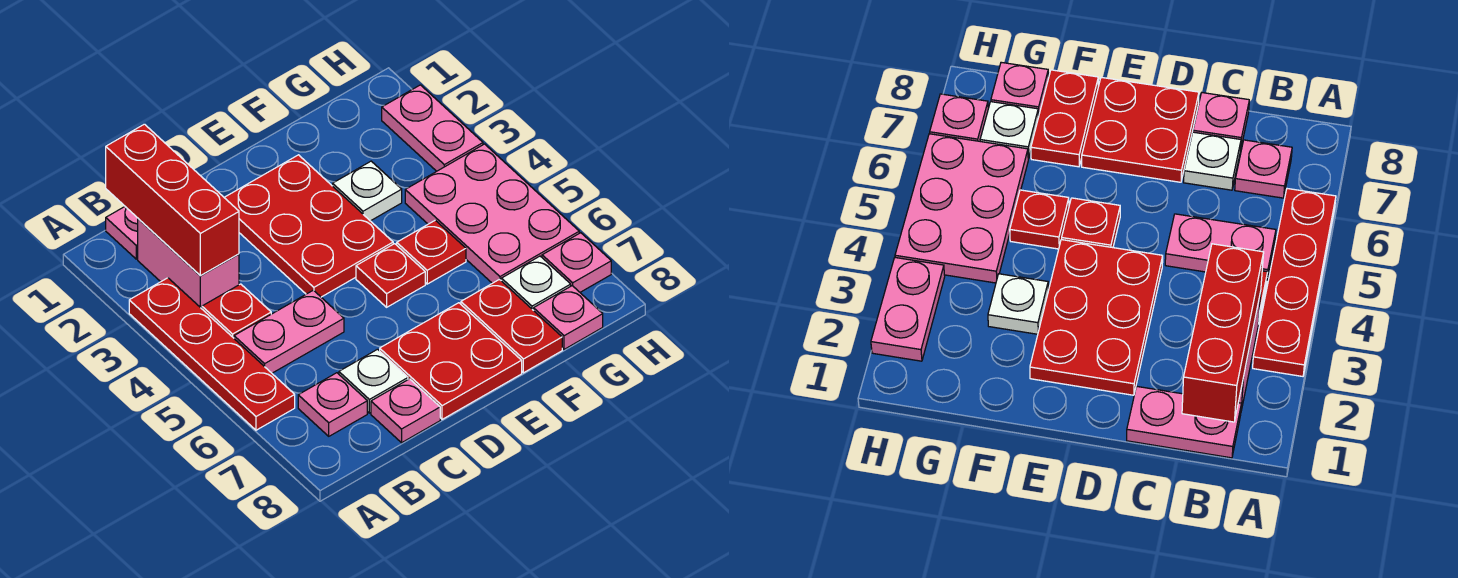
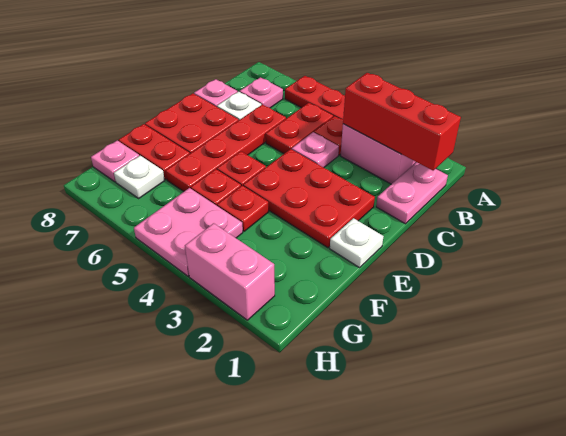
pink 1x2 plate [234,290,344,373] -> red 1x2 plate [266,103,333,154]
none -> red 1x4 plate [166,104,286,191]
white 1x1 plate [333,161,402,221] -> white 1x1 plate moved to [330,218,383,268]
none -> red 1x1 plate [217,186,269,231]
pink 2x3 plate [405,144,579,283] -> pink 2x2 plate [134,188,243,276]
pink 1x2 plate [382,85,483,171] -> pink 1x2 brick [185,223,275,320]
pink 1x1 plate [542,233,611,292] -> pink 1x1 plate moved to [292,132,339,168]

